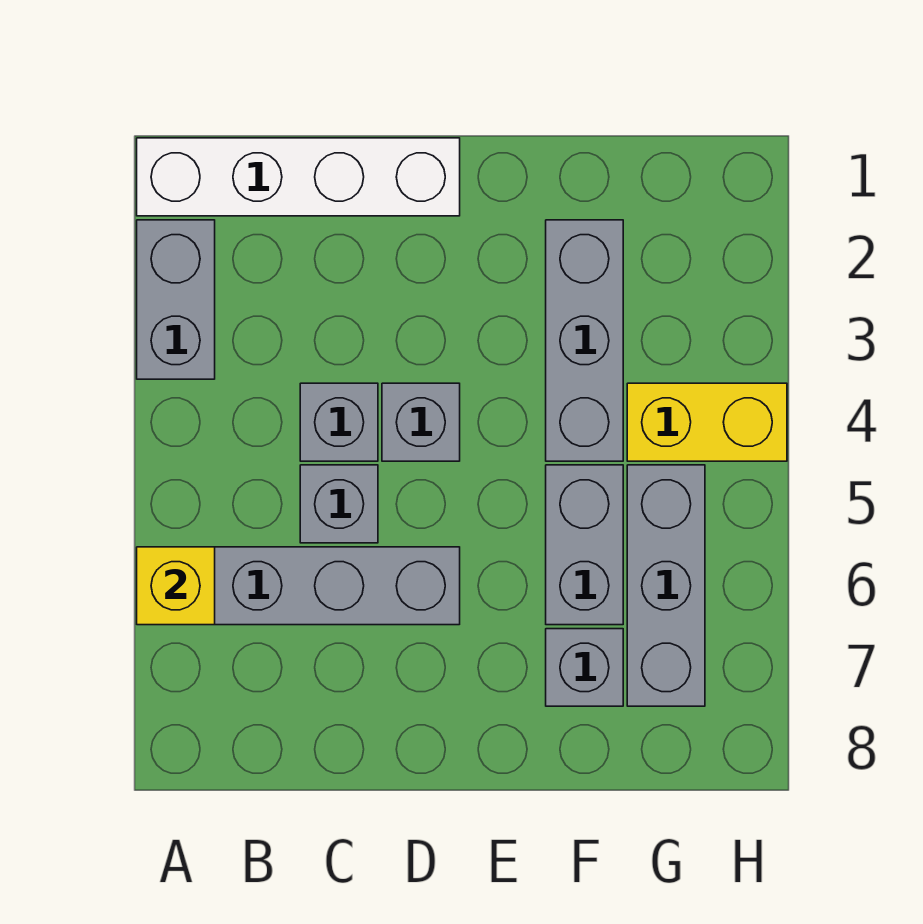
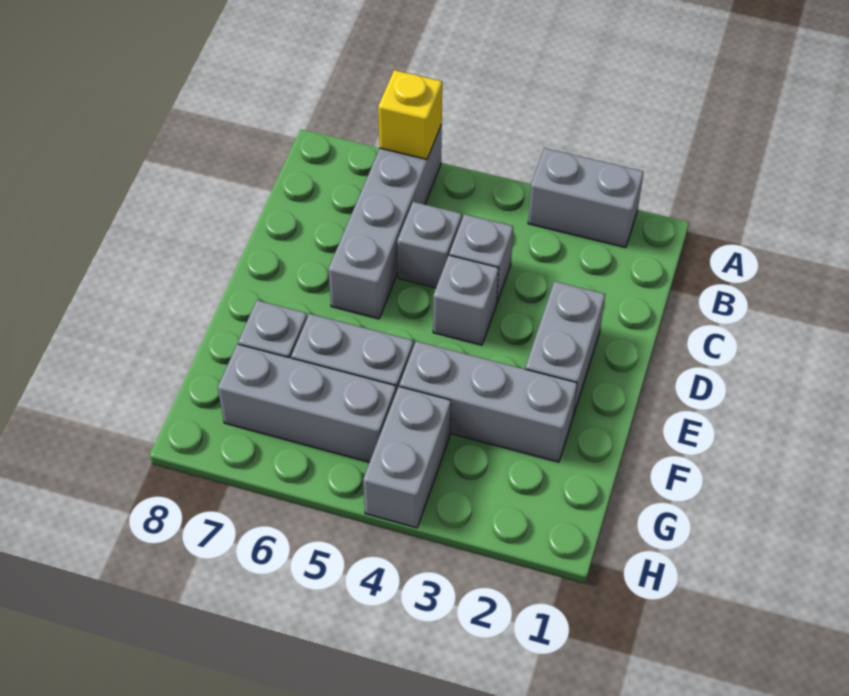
white 1x4 brick [137,138,460,216] -> none
none -> grey 1x2 brick [525,281,605,416]
yellow 1x2 brick [627,383,787,461] -> grey 1x2 brick [363,387,451,528]

